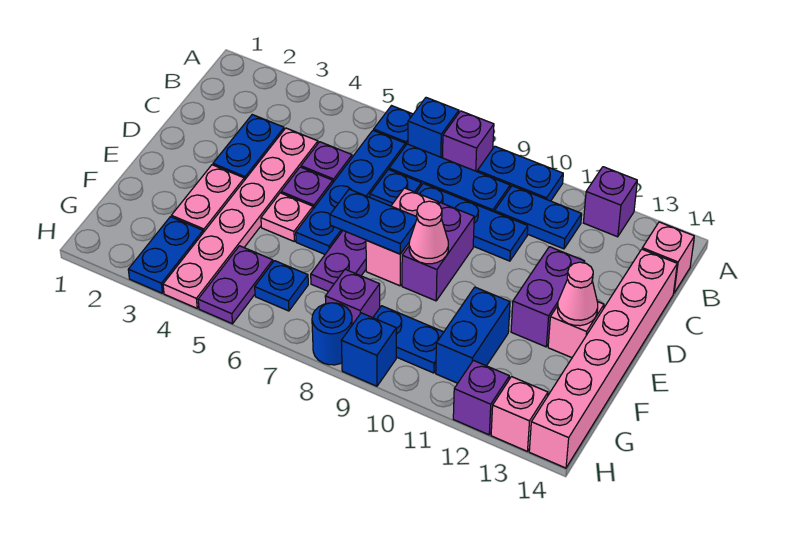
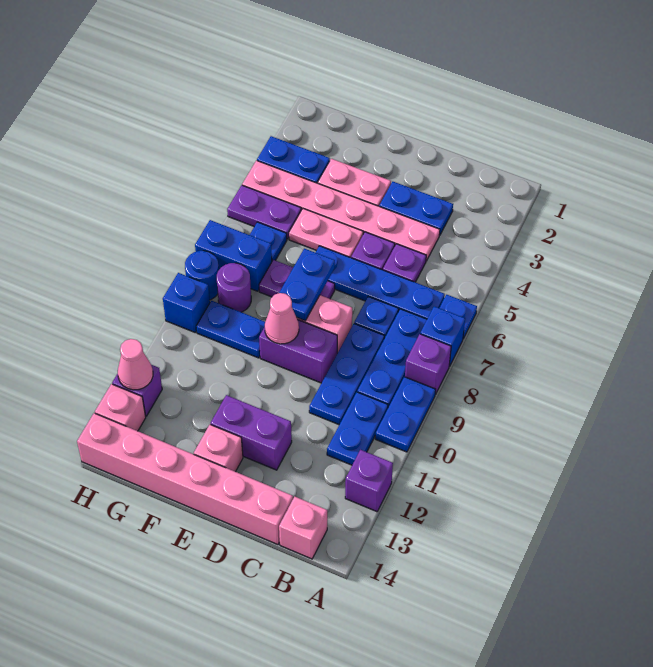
pink 1x1 plate [261,193,313,241] -> pink 1x2 plate [289,209,363,258]
pink 1x1 cone [558,262,598,326] -> pink 1x1 cone moved to [118,339,153,390]
blue 1x2 brick [436,287,510,383] -> blue 1x2 brick moved to [195,220,272,291]
purple 1x1 brick [325,269,380,325] -> purple 1x1 round brick [217,263,251,312]
blue 1x2 plate [373,306,444,373] -> blue 1x2 plate turned to [196,301,265,358]

